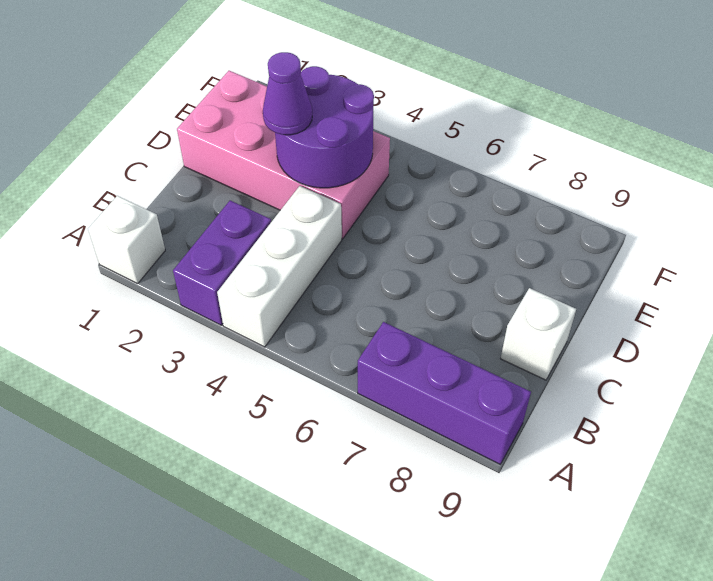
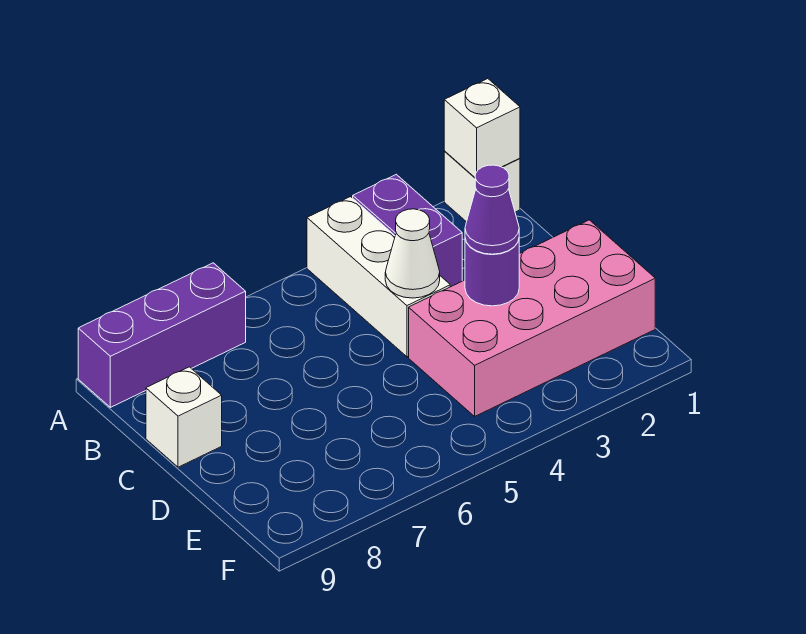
none -> white 1x1 brick [444,79,520,177]
none -> white 1x1 cone [385,209,440,298]
purple 2x2 round brick [275,66,374,188] -> purple 1x1 round brick [465,239,519,306]

